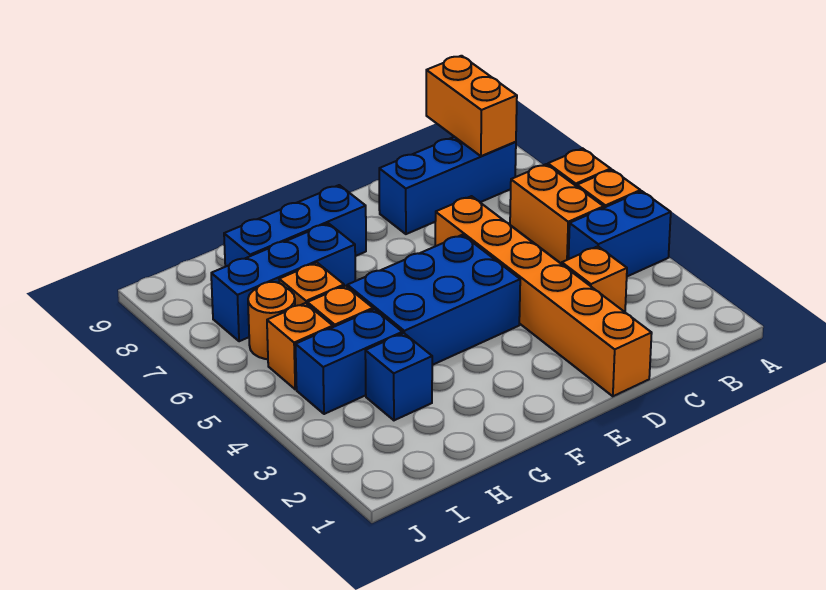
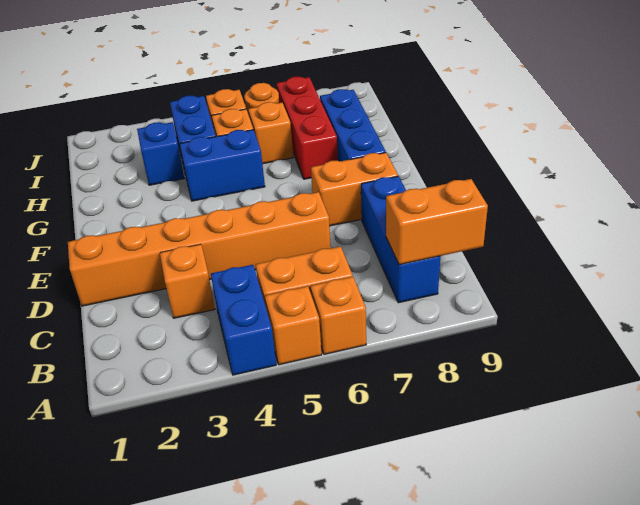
blue 2x3 brick [347,235,520,365] -> blue 1x2 brick [180,130,265,201]
none -> orange 1x2 brick [311,153,398,226]
blue 1x3 brick [211,223,355,341] -> red 1x3 brick [277,77,338,179]

